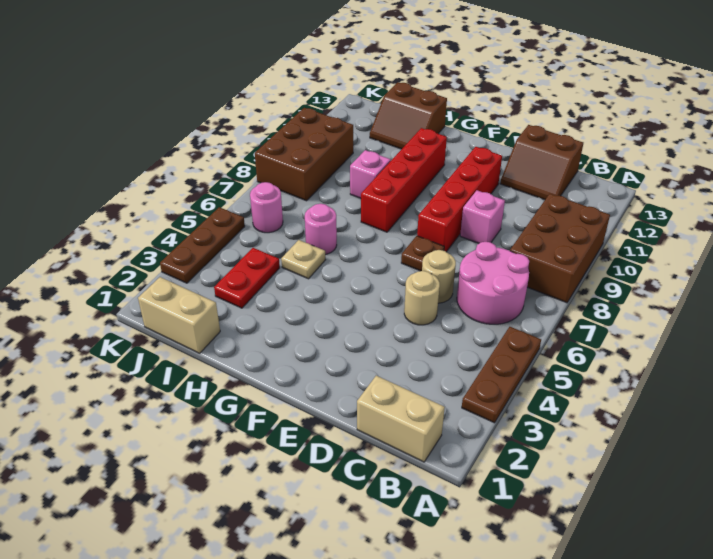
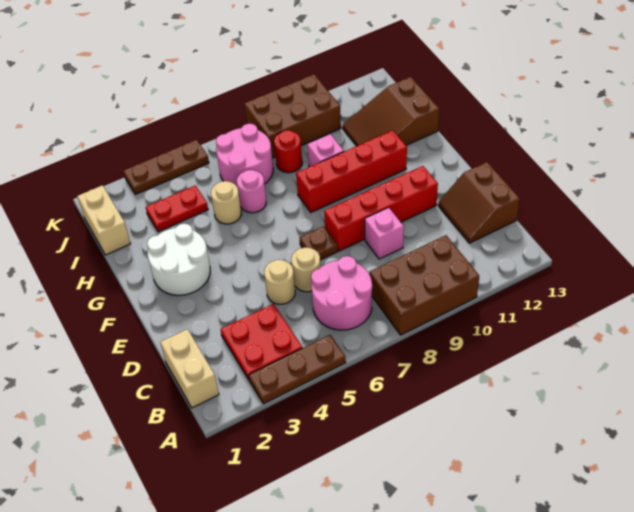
none -> red 2x2 plate [220,304,302,379]
none -> white 2x2 round brick [147,224,210,295]
tan 1x1 plate [281,240,325,279] -> tan 1x1 round brick [211,181,241,224]
brown 2x2 slope [370,82,447,149] -> brown 2x3 slope [343,77,439,146]
none -> red 1x1 round brick [274,130,302,173]
pink 1x1 round brick [250,182,283,233] -> pink 2x2 round brick [216,124,273,186]

